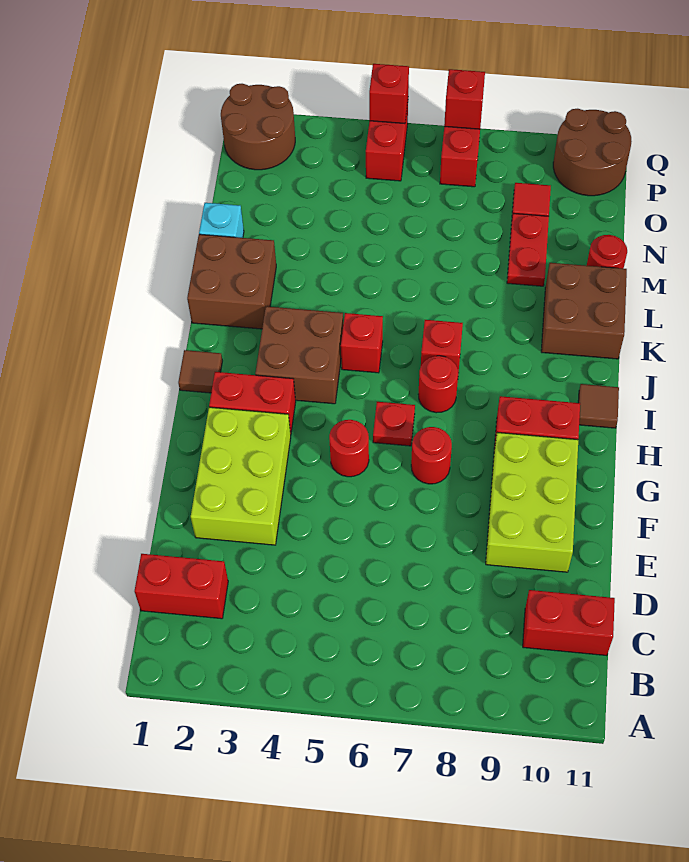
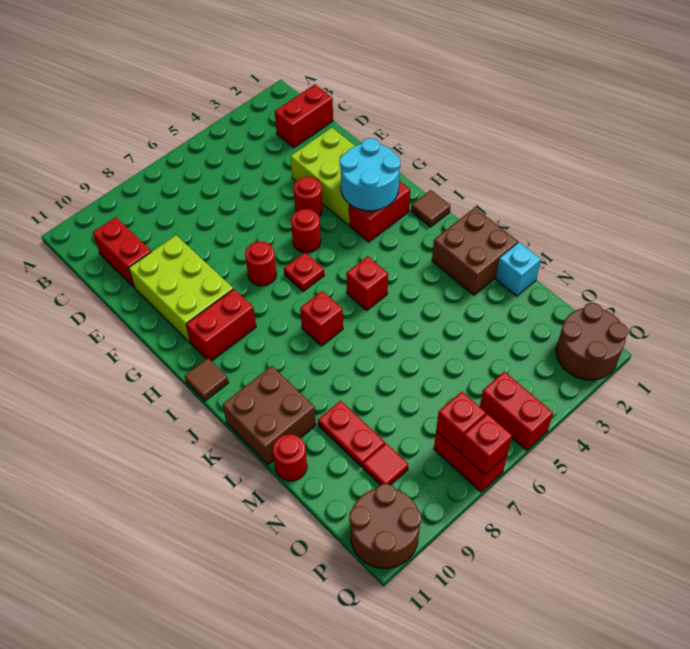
red 1x2 brick [523,590,615,656] -> red 1x2 brick turned to [93,217,151,288]
none -> cyan 2x2 round brick [340,138,400,211]
brown 2x2 brick [255,306,343,404] -> none
red 1x1 round brick [418,356,458,413] -> red 1x1 round brick moved to [294,177,322,216]
red 1x1 brick [369,64,409,124] -> red 1x1 brick moved to [436,391,486,452]

